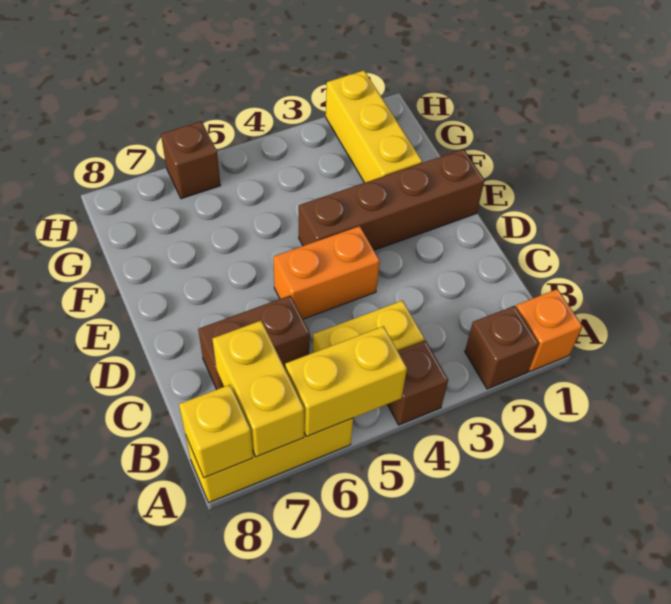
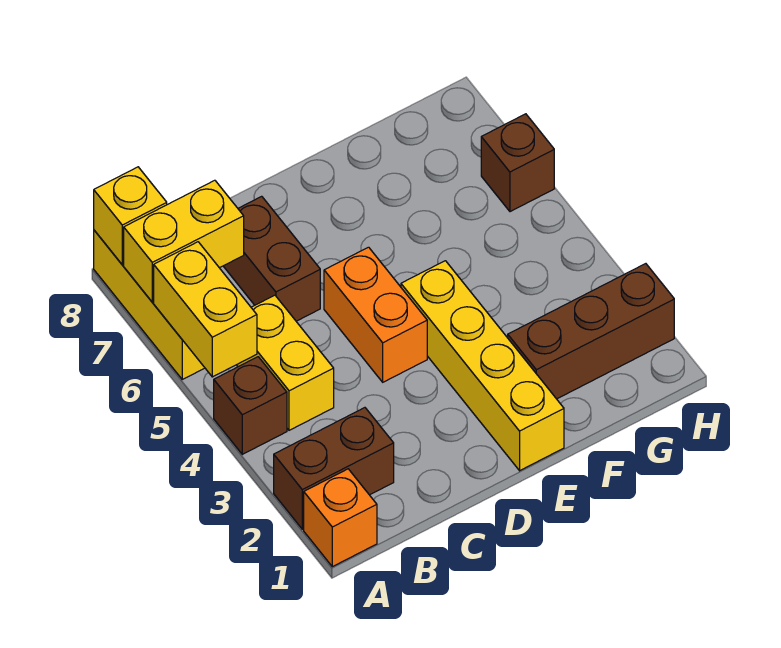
brown 1x1 brick [465,306,539,389] -> brown 1x2 brick [274,408,394,529]
brown 1x4 brick [299,149,485,250] -> yellow 1x4 brick [401,261,564,471]
yellow 1x3 brick [326,71,422,183] -> brown 1x3 brick [508,264,674,399]

